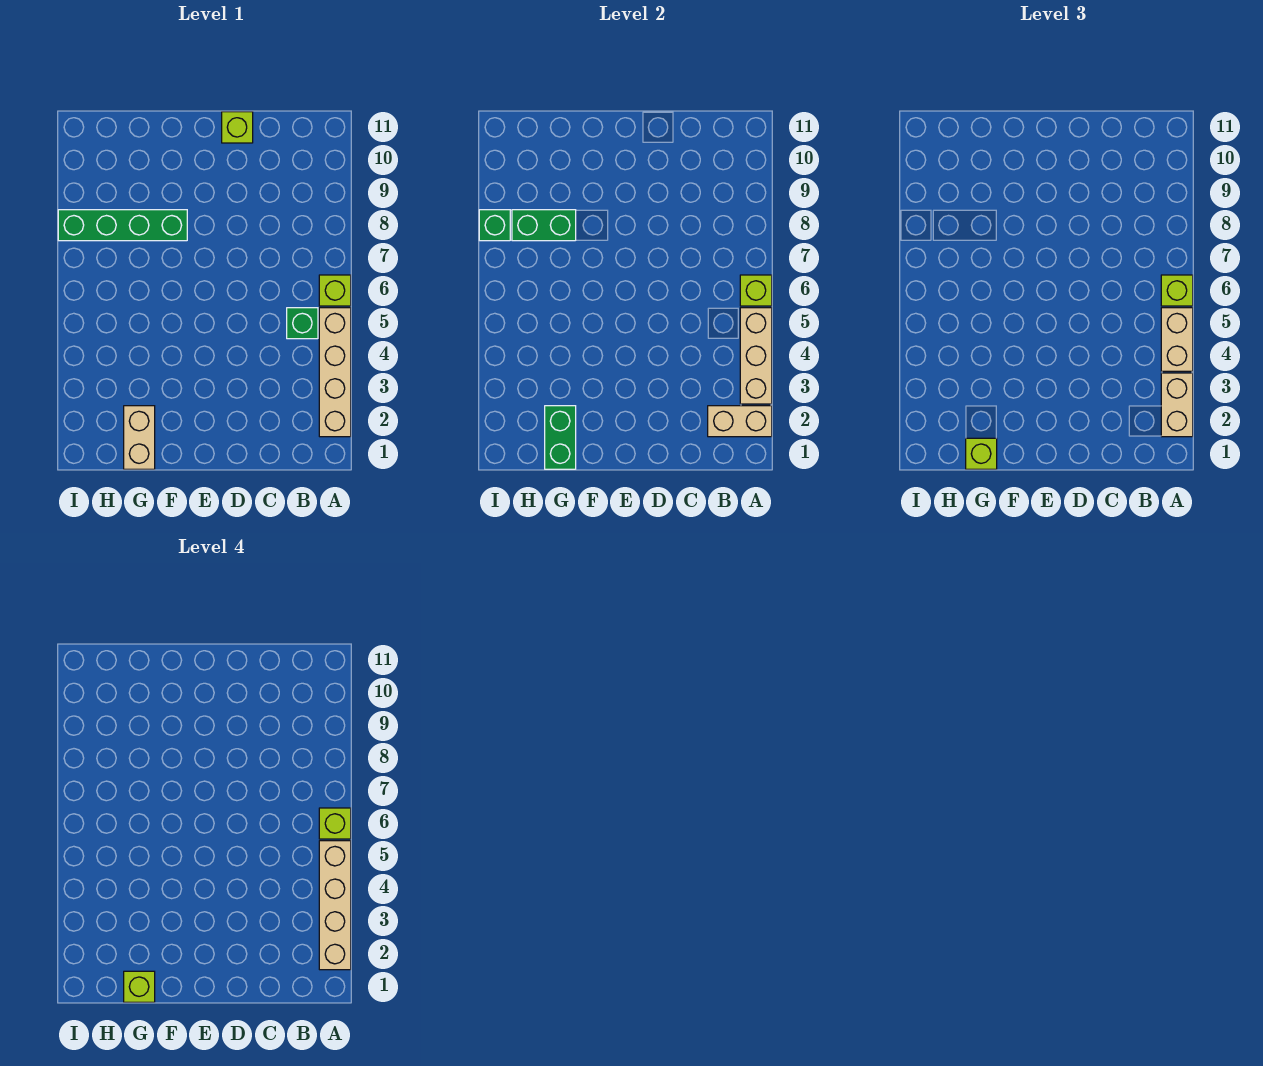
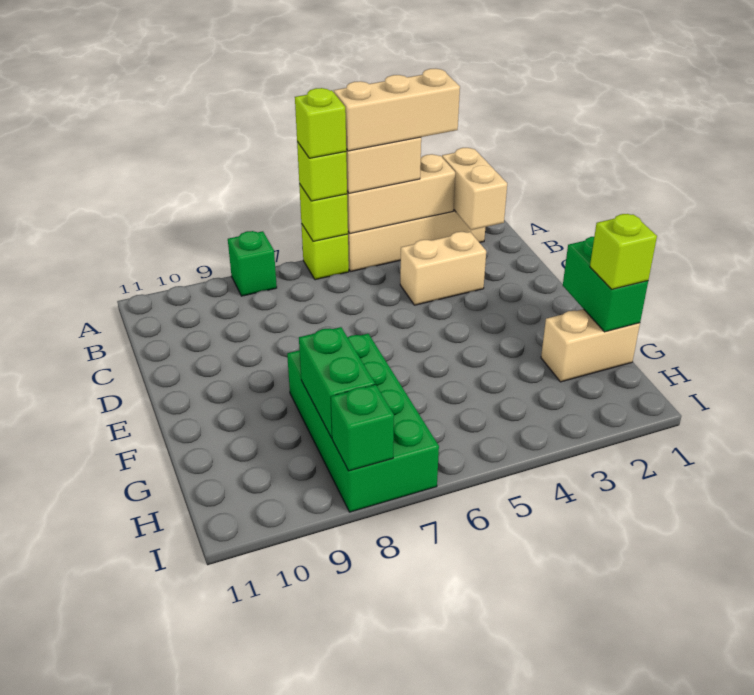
tan 1x2 brick [1161,373,1193,437] -> tan 1x2 brick moved to [400,232,486,305]
tan 1x4 brick [319,841,351,970] -> tan 1x3 brick [334,69,460,151]
green 1x1 brick [287,308,318,339] -> green 1x1 brick moved to [228,231,277,296]
lime 1x1 brick [222,112,253,143] -> none
green 1x4 brick [58,210,187,241] -> green 2x4 brick [287,334,439,512]
green 1x2 brick [545,406,576,469] -> green 1x2 brick turned to [563,237,648,332]
lime 1x1 brick [124,971,155,1002] -> none

